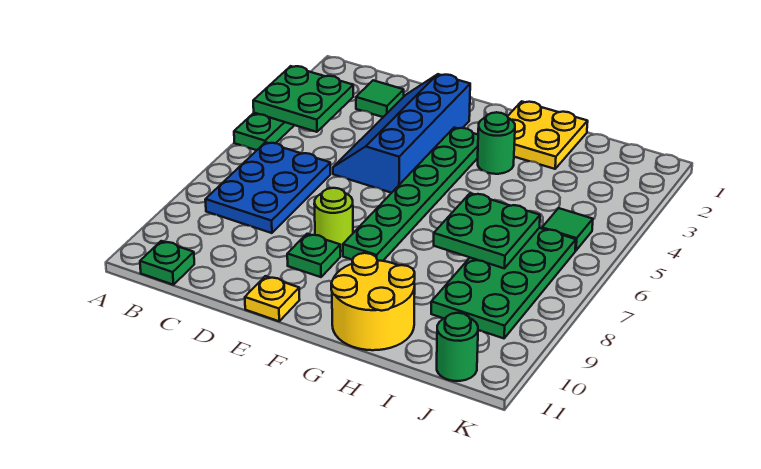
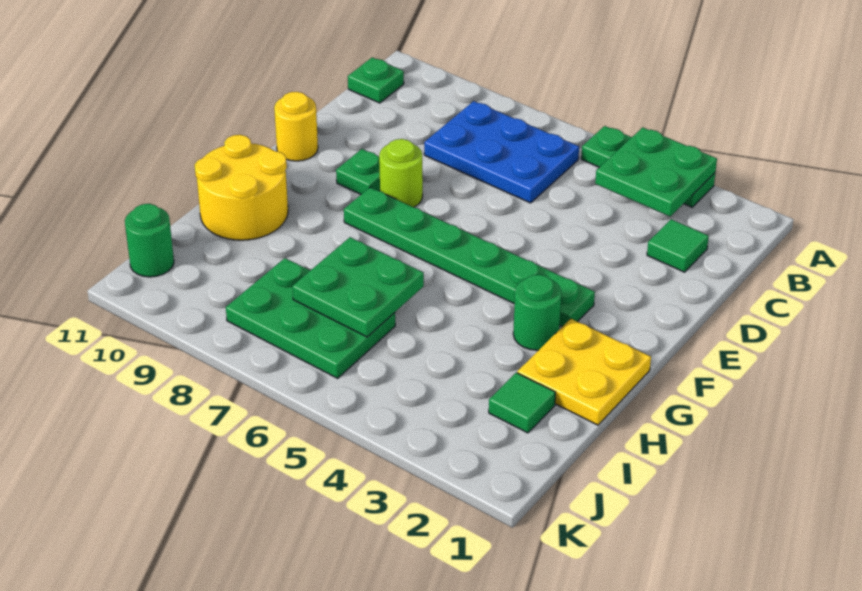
blue 2x4 slope [333,74,470,193] -> none
yellow 1x1 plate [245,276,300,321] -> yellow 1x1 round brick [274,92,318,161]
green 2x4 plate [431,228,576,338] -> green 2x3 plate [226,258,395,378]
green 1x1 tile [542,208,593,251] -> green 1x1 tile moved to [489,373,556,433]

